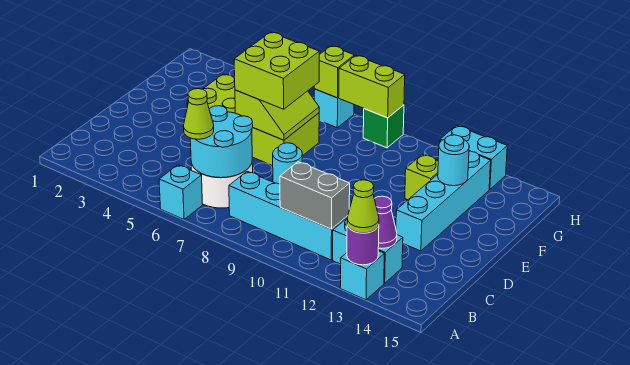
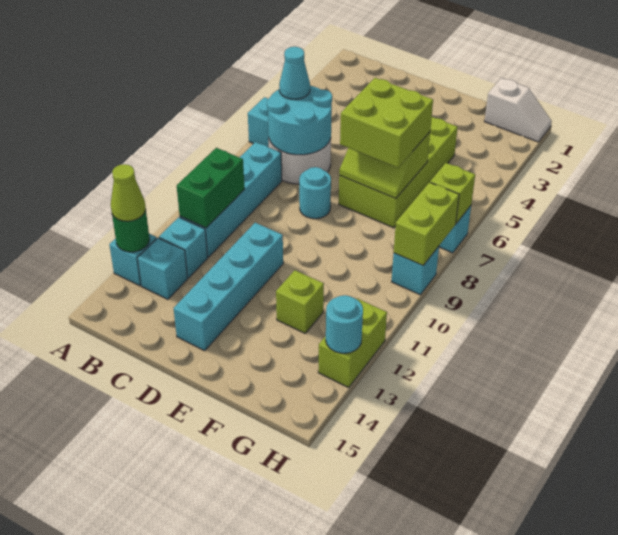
purple 1x1 round brick [347,225,379,265] -> green 1x1 round brick [112,210,150,252]
lime 1x1 cone [183,89,214,139] -> cyan 1x1 cone [279,47,310,99]
grey 1x2 brick [280,162,350,229] -> green 1x2 brick [177,148,244,228]
purple 1x1 cone [374,196,397,249] -> none
cyan 1x4 brick [396,151,491,251] -> cyan 1x4 brick turned to [174,223,283,351]
cyan 1x1 round brick [438,135,469,186] -> cyan 1x1 round brick moved to [326,295,363,353]
none -> white 1x2 slope [484,78,552,142]
green 1x1 brick [363,105,404,148] -> cyan 1x1 brick [392,246,439,295]
cyan 1x2 brick [440,126,507,189] -> lime 1x2 brick [318,298,387,387]

